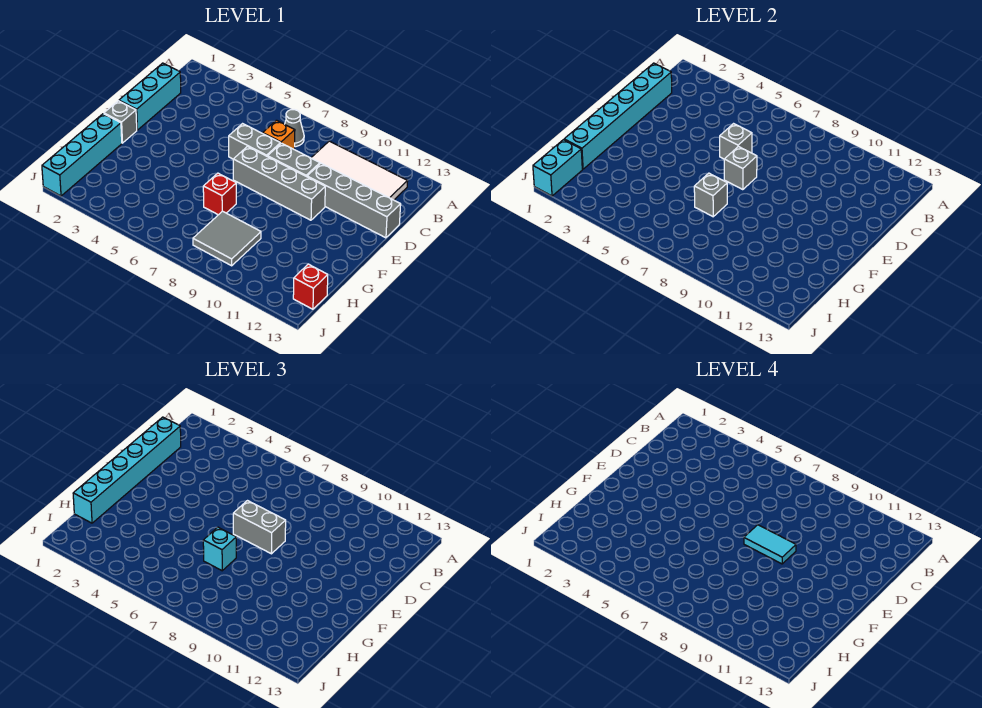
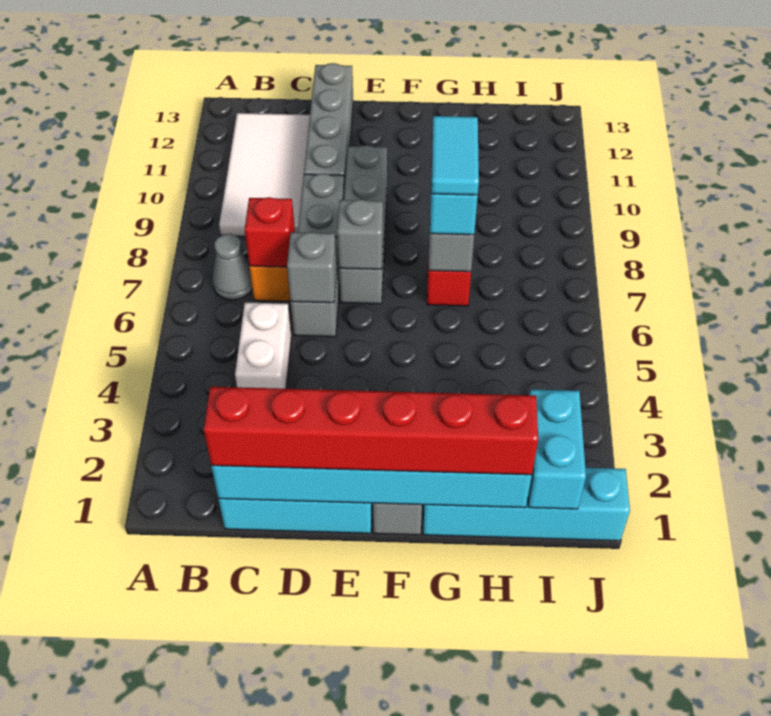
cyan 1x6 brick [73,417,181,523] -> red 1x6 brick [204,387,538,475]
none -> white 1x2 brick [235,302,291,389]
grey 1x2 brick [233,501,286,554] -> none
cyan 1x2 tile [744,525,796,564] -> cyan 1x2 tile moved to [432,116,479,195]
grey 2x2 tile [193,211,261,266] -> none
cyan 1x2 brick [533,140,582,196] -> cyan 1x2 brick turned to [528,389,586,509]
red 1x1 brick [293,264,328,309] -> red 1x1 brick moved to [245,197,295,267]

